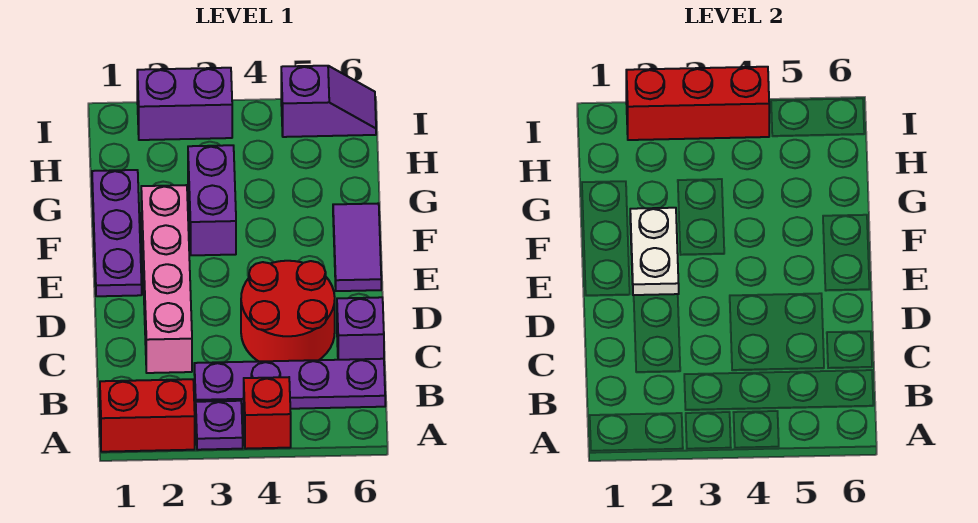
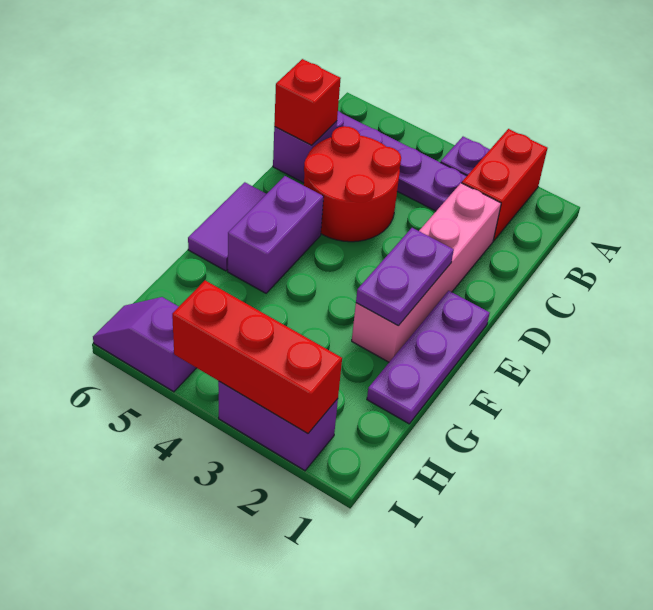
red 1x2 brick [100,379,195,452] -> red 1x2 brick turned to [462,129,548,241]
red 1x1 brick [244,377,291,449] -> red 1x1 brick moved to [274,59,341,145]
white 1x2 plate [630,208,679,295] -> purple 1x2 plate [356,228,454,325]
purple 1x2 brick [188,145,236,255] -> purple 1x2 brick moved to [228,176,324,293]

